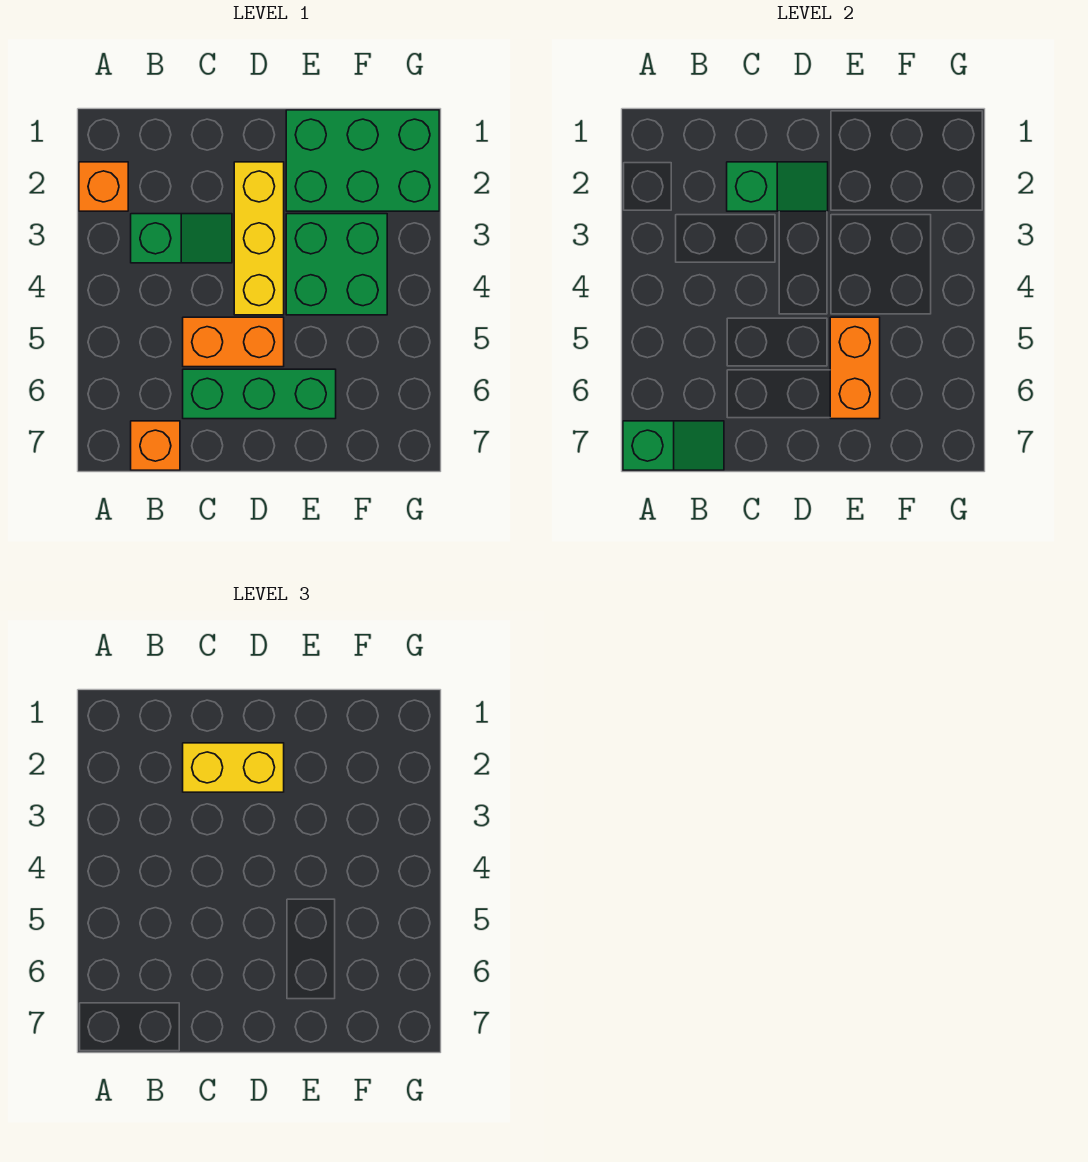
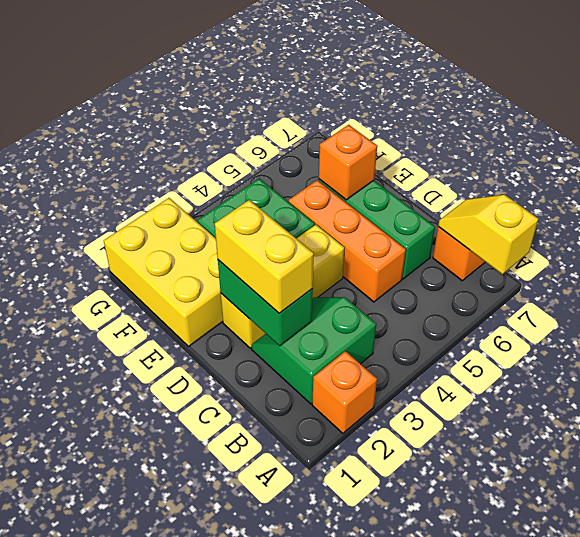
green 1x2 slope [623,421,724,470] -> yellow 1x2 slope [438,195,538,274]
green 1x2 slope [131,214,232,263] -> green 2x2 slope [252,297,376,404]
green 1x2 slope [727,162,828,211] -> green 1x2 brick [218,260,313,346]
orange 1x2 brick [183,317,284,367] -> orange 1x3 brick [289,180,406,302]
green 2x3 brick [286,110,439,211] -> yellow 2x3 brick [104,198,223,346]
orange 1x2 brick [830,317,880,419] -> orange 1x1 brick [319,125,377,200]

